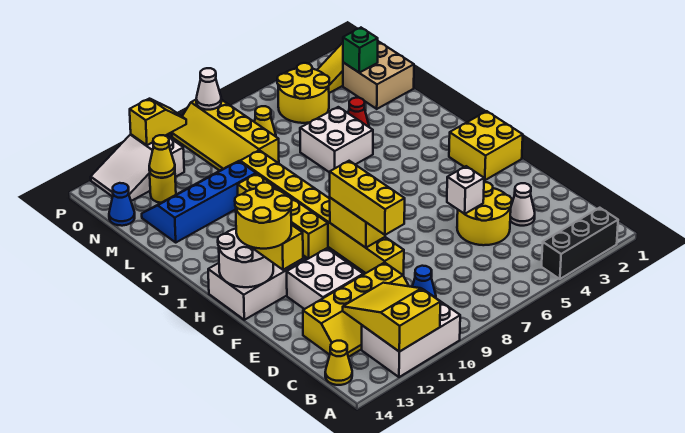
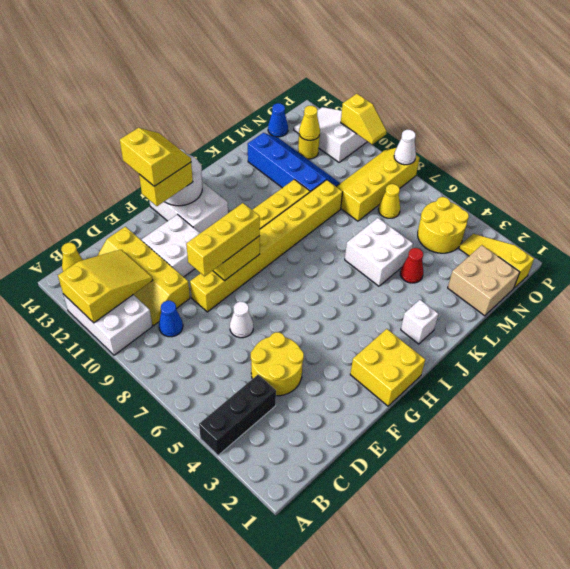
black 1x3 brick [542,208,618,279] -> black 1x3 brick turned to [199,375,276,455]
white 1x1 cone [510,183,535,226] -> white 1x1 cone moved to [230,302,253,338]
white 1x1 brick [447,166,484,214] -> white 1x1 brick moved to [401,300,438,344]
yellow 2x2 round brick [235,183,292,249] -> yellow 2x2 slope [120,128,191,186]
green 1x1 brick [343,28,378,73] -> none

